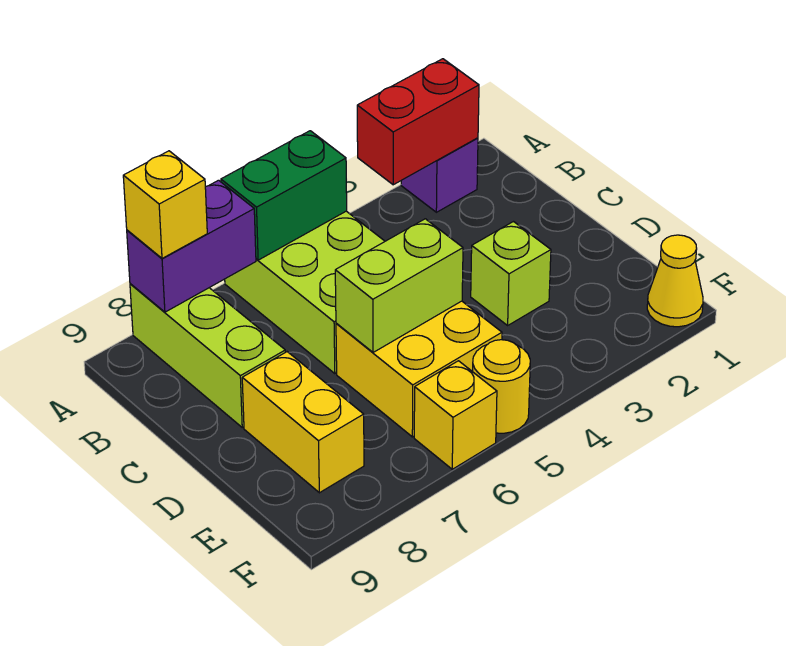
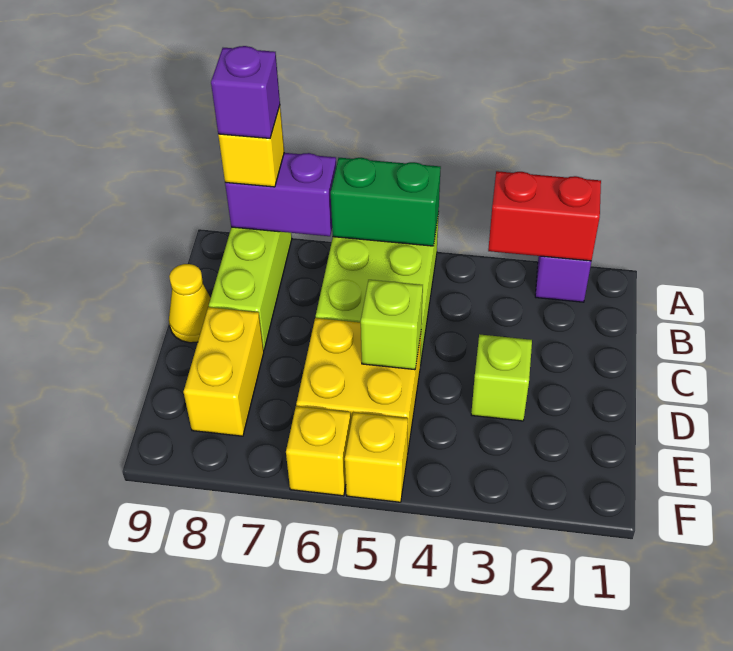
none -> purple 1x1 brick [211,46,280,138]
lime 1x2 brick [335,219,463,352] -> lime 1x1 brick [361,280,423,370]
yellow 1x1 cone [647,235,703,327] -> yellow 1x1 cone moved to [169,264,211,343]
yellow 1x1 round brick [473,340,530,433] -> yellow 1x1 brick [345,412,408,502]

